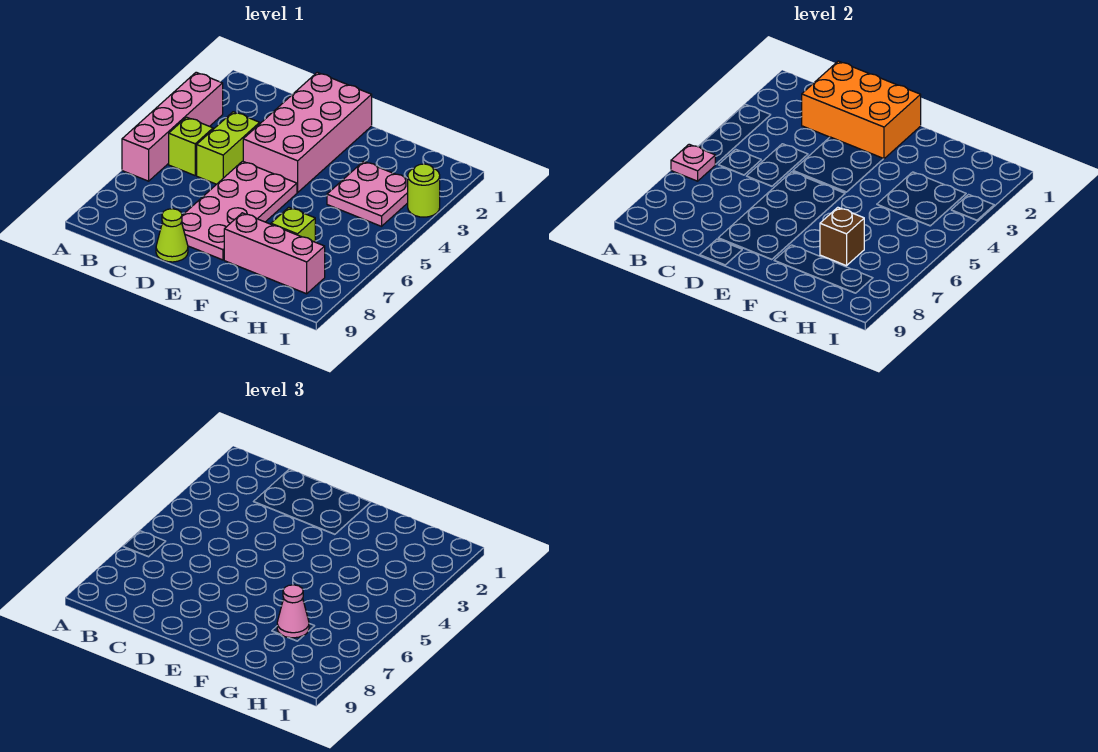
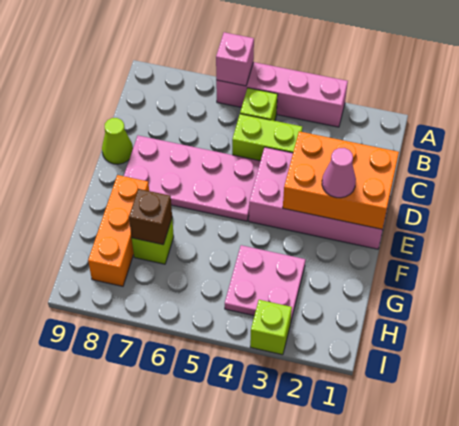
pink 1x1 plate [671,144,715,181] -> pink 1x1 brick [216,32,254,86]
orange 2x3 brick [802,61,921,159] -> orange 2x3 brick turned to [283,131,399,229]
pink 1x3 brick [224,213,325,294] -> orange 1x3 brick [88,175,149,286]
pink 1x1 cone [277,585,309,638] -> pink 1x1 cone moved to [322,148,356,198]
lime 1x1 round brick [408,164,440,217] -> lime 1x1 brick [250,300,292,355]

